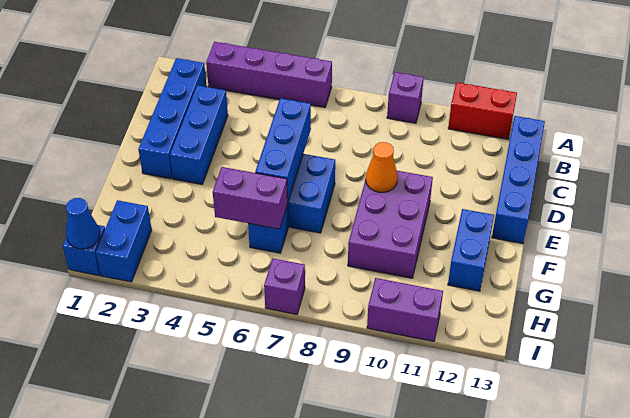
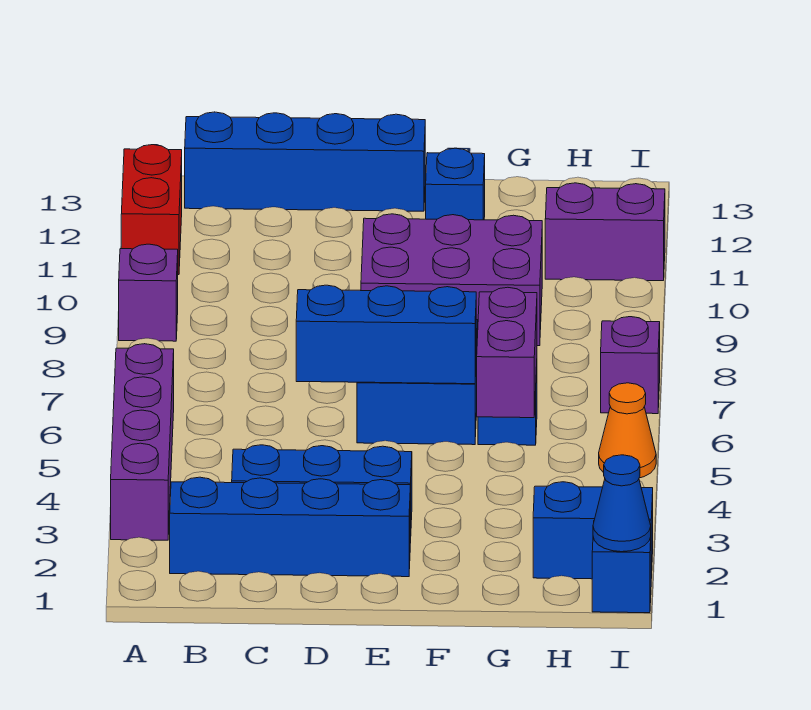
orange 1x1 cone [366,142,398,192] -> orange 1x1 cone moved to [599,383,656,478]
blue 1x2 brick [448,209,494,291] -> blue 1x1 brick [426,148,485,220]
purple 1x2 brick [367,278,443,341] -> purple 1x2 brick turned to [545,183,665,281]

